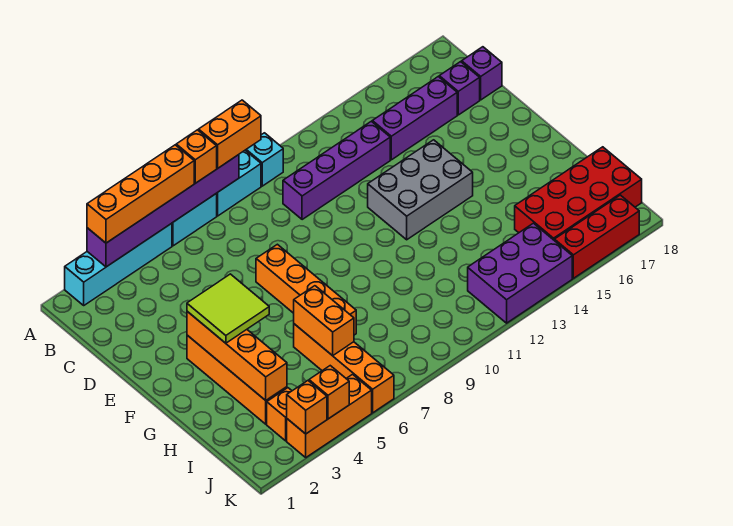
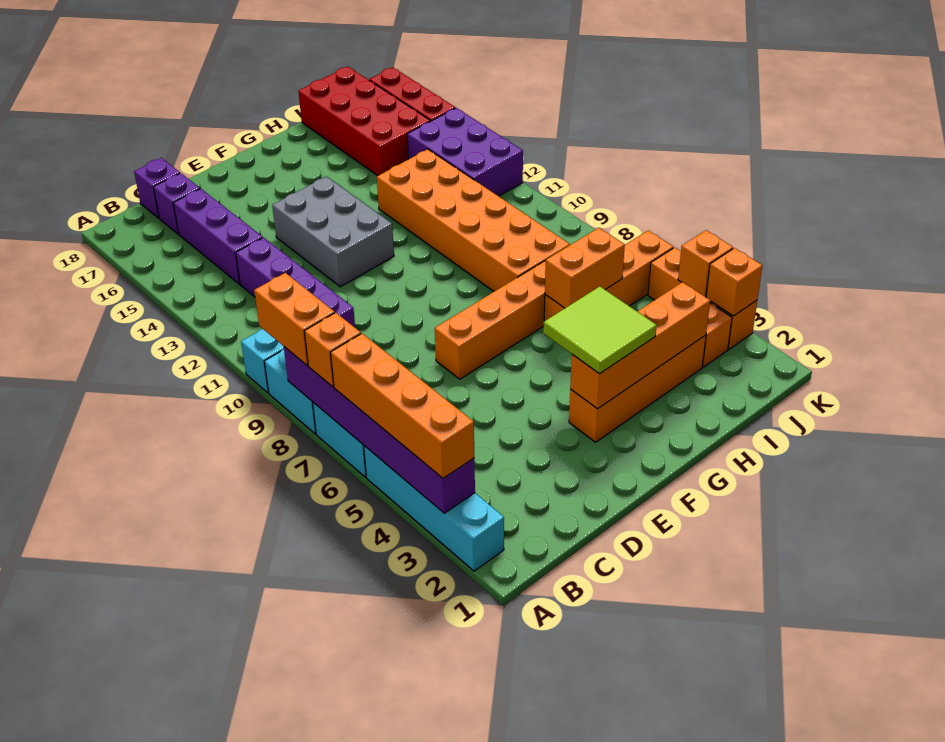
none -> orange 2x6 brick [377,149,570,291]

